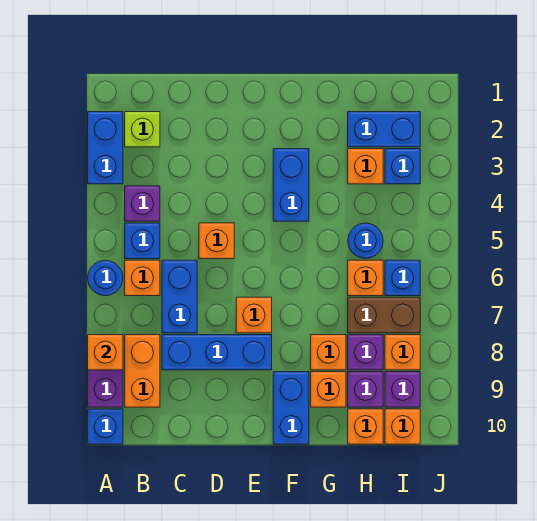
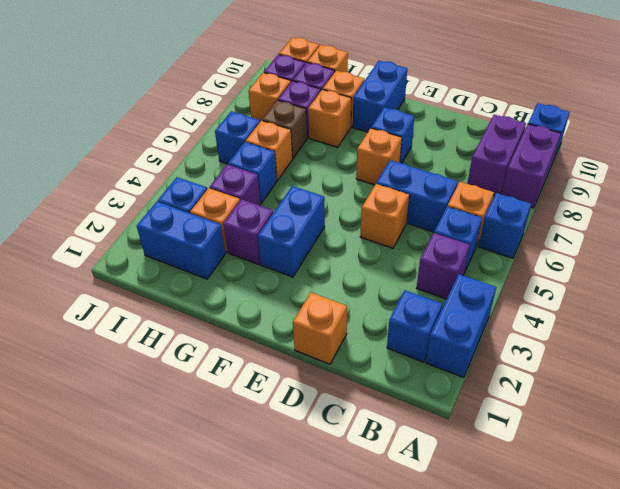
blue 1x1 round brick [88,260,123,296] -> blue 1x1 brick [479,193,531,258]
orange 1x1 brick [88,335,123,370] -> orange 1x1 brick moved to [293,293,347,364]
lime 1x1 brick [125,112,160,147] -> blue 1x1 brick [387,290,442,362]
orange 1x2 brick [125,335,160,407] -> purple 1x2 brick [467,115,526,196]
blue 1x2 brick [162,260,197,333] -> blue 1x2 brick turned to [376,160,458,232]
blue 1x3 brick [162,335,272,370] -> blue 1x1 brick [371,107,415,163]
none -> purple 1x1 brick [223,199,273,265]
none -> purple 1x1 brick [210,164,261,205]
blue 1x1 round brick [348,223,383,258] -> blue 1x1 brick [228,142,277,203]
brown 1x2 brick [348,297,420,333] -> brown 1x1 brick [262,100,307,159]

